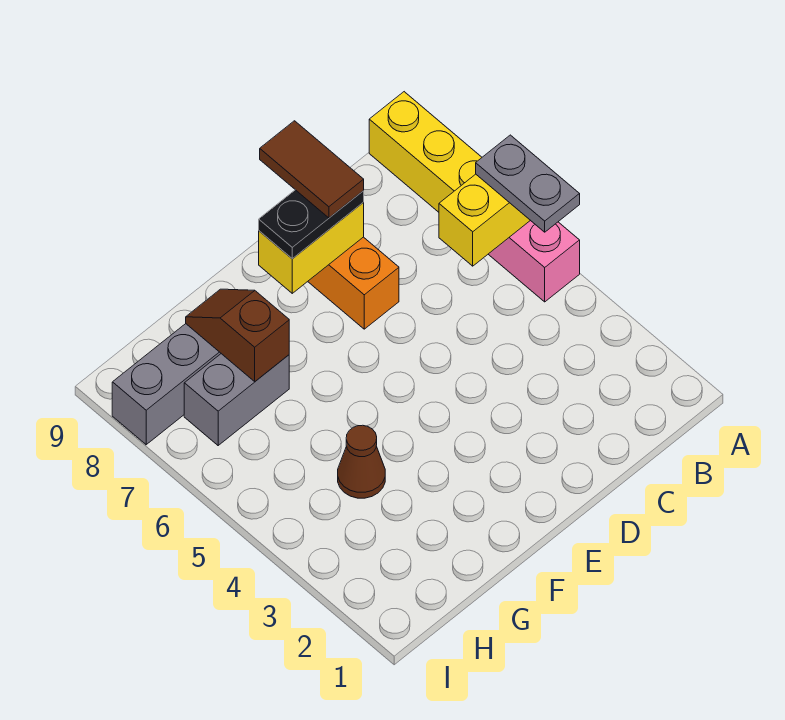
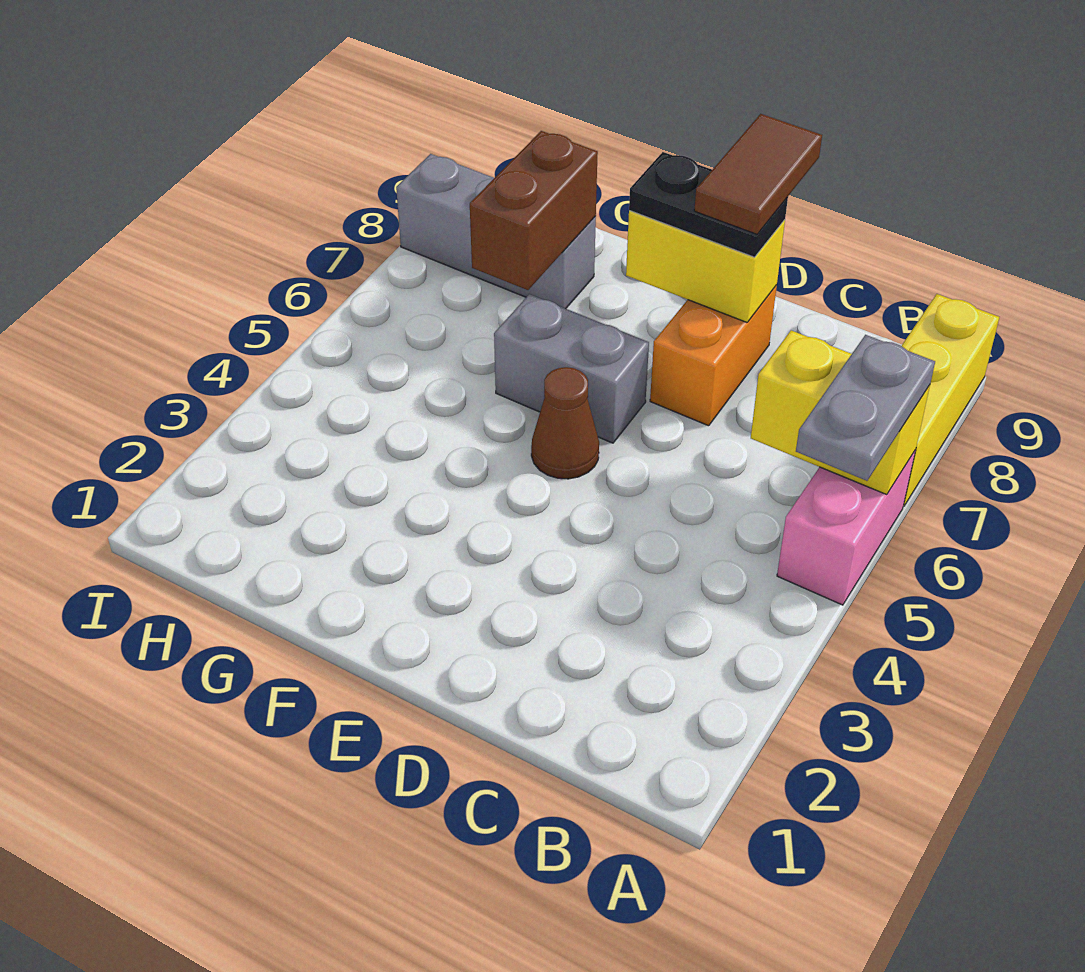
brown 1x1 cone [338,425,385,498] -> brown 1x1 cone moved to [531,367,599,479]
grey 1x2 brick [184,354,289,445] -> grey 1x2 brick moved to [494,294,649,443]
brown 1x2 slope [186,289,289,381] -> brown 1x2 brick [470,131,598,290]

